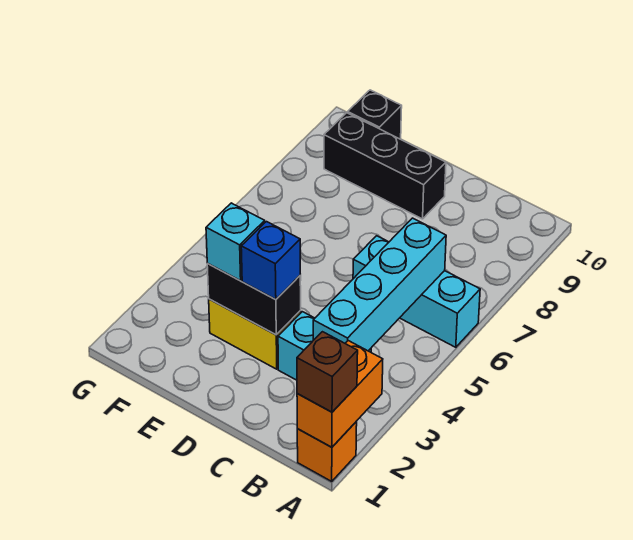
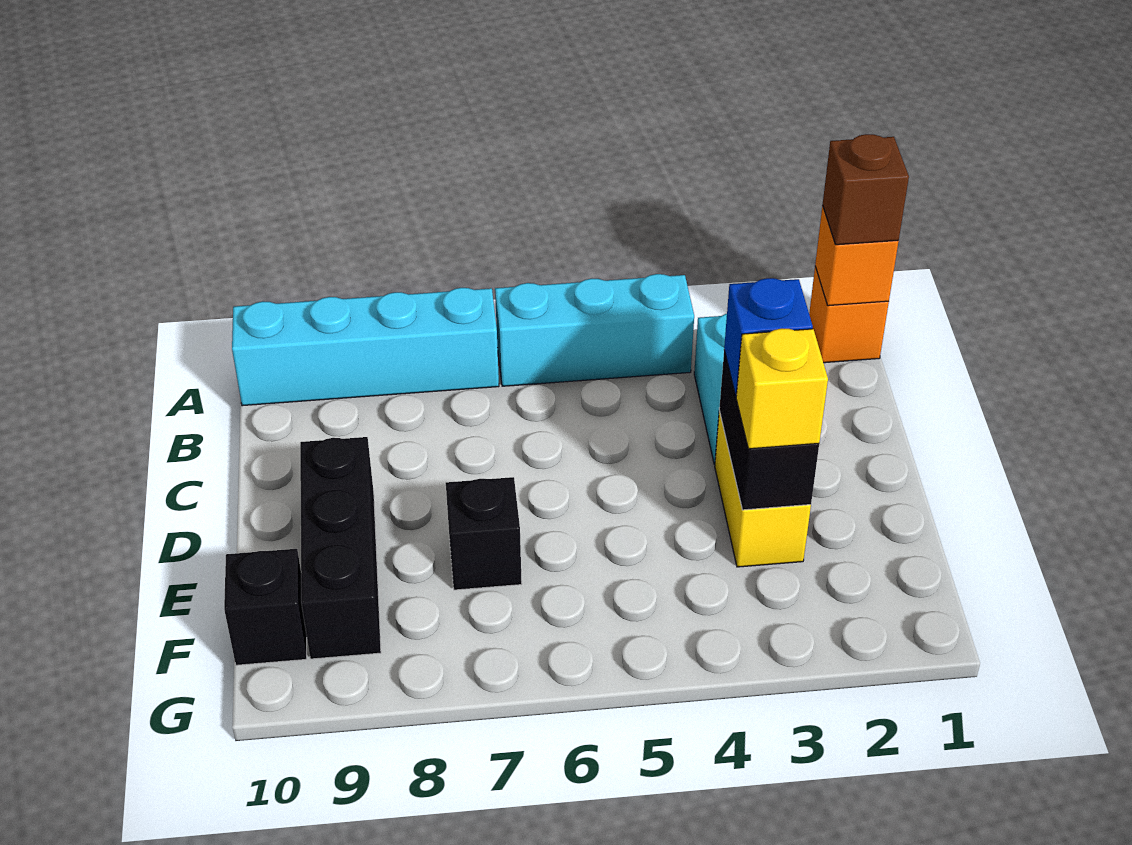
orange 1x2 brick [297,341,383,447] -> orange 1x1 brick [815,205,899,306]
cyan 1x3 brick [353,236,480,347] -> cyan 1x3 brick turned to [495,274,694,386]
cyan 1x4 brick [313,218,446,351] -> cyan 1x4 brick moved to [232,288,499,406]
cyan 1x1 brick [206,203,265,281] -> yellow 1x1 brick [736,328,828,449]
none -> black 1x1 brick [446,477,522,590]

